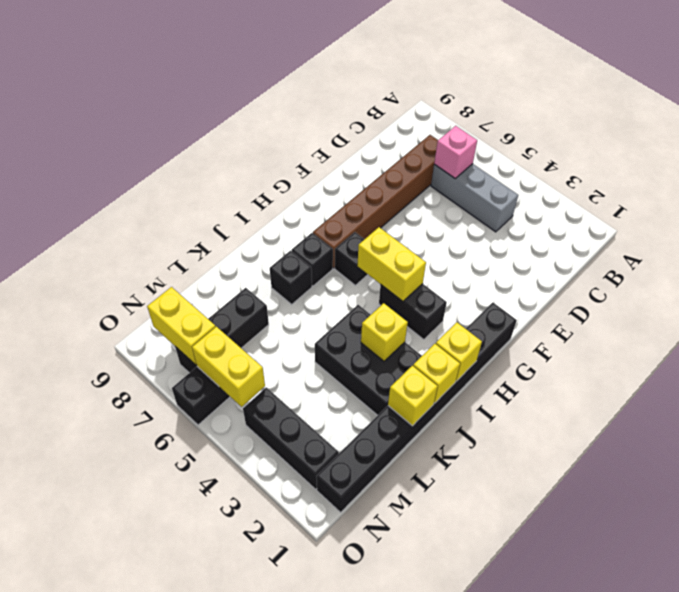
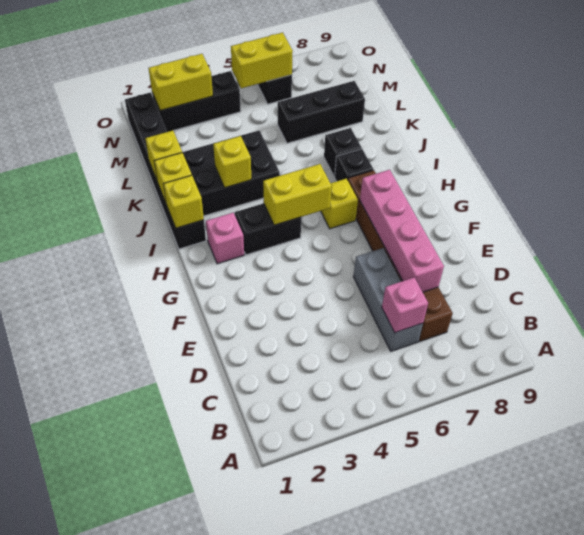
grey 1x3 brick [431,164,518,232] -> grey 1x3 brick turned to [353,248,423,351]
none -> pink 1x4 brick [360,170,444,292]
black 1x8 brick [316,303,517,512] -> black 1x6 brick [125,93,206,249]
none -> pink 1x1 brick [206,213,244,264]
black 1x1 brick [335,232,368,285] -> yellow 1x1 brick [321,179,358,229]
black 1x3 brick [175,288,269,373] -> black 1x3 brick turned to [278,81,365,143]
yellow 1x2 brick [147,287,216,365] -> yellow 1x2 brick moved to [149,54,213,111]

